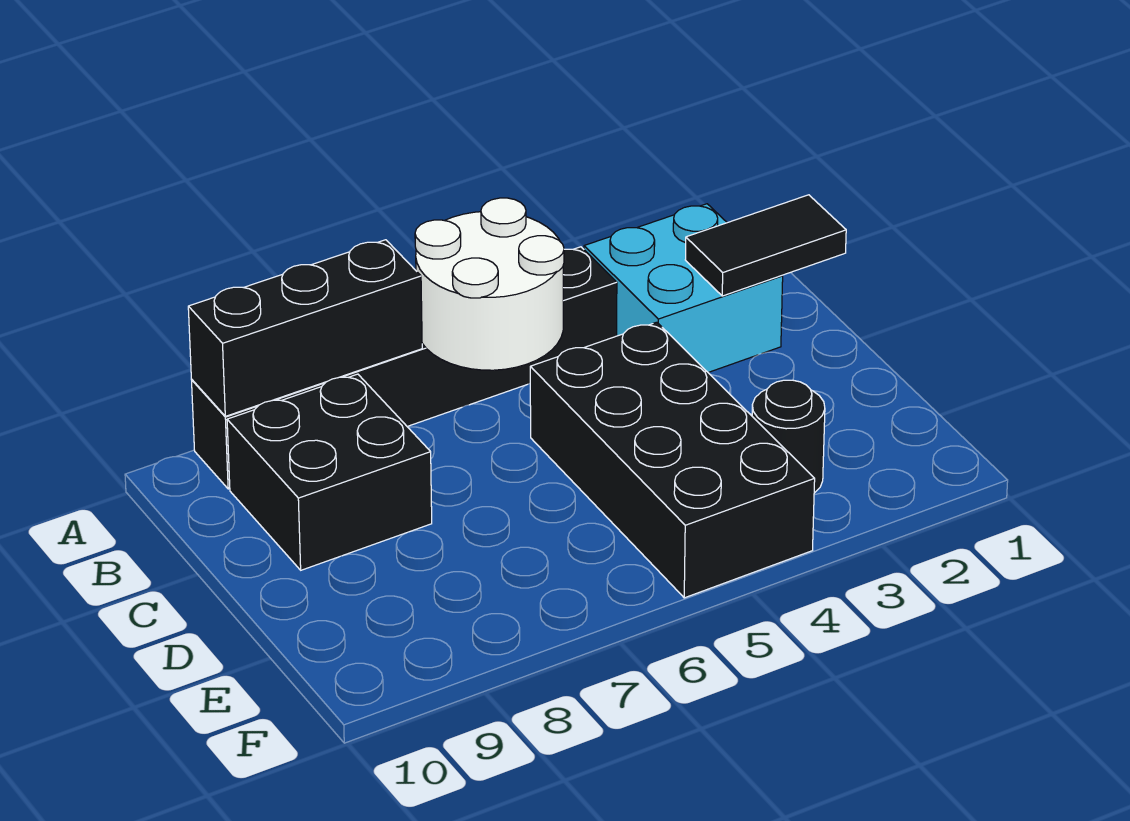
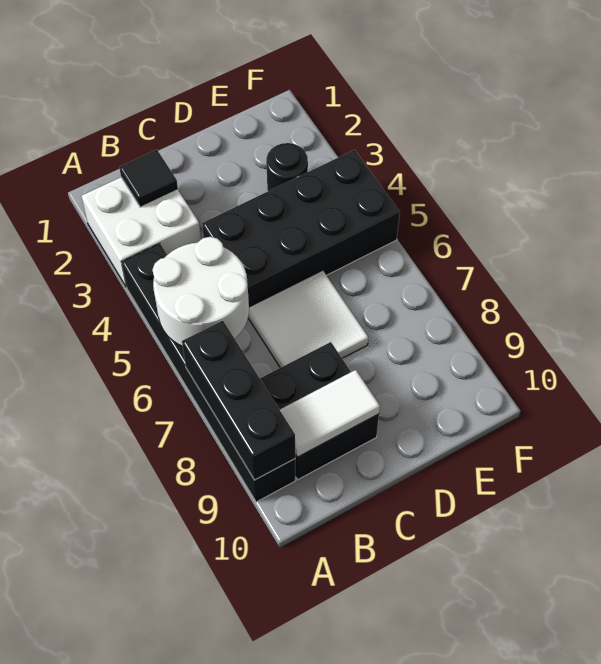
cyan 2x2 brick [584,204,783,372] -> white 2x2 brick [82,177,201,287]
black 1x2 tile [685,195,846,296] -> black 1x1 tile [119,150,178,207]
none -> white 1x2 tile [280,370,380,457]
none -> white 2x2 tile [248,271,368,368]

